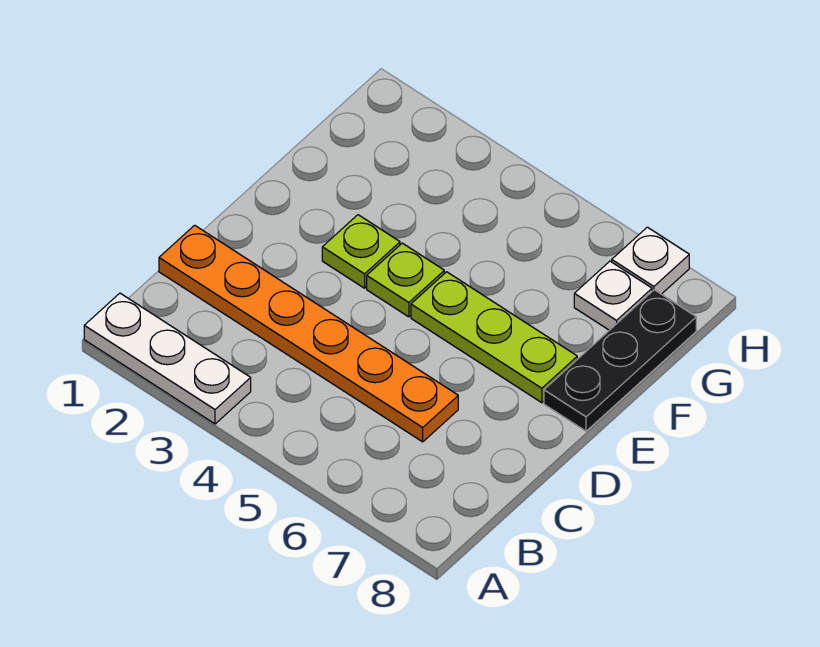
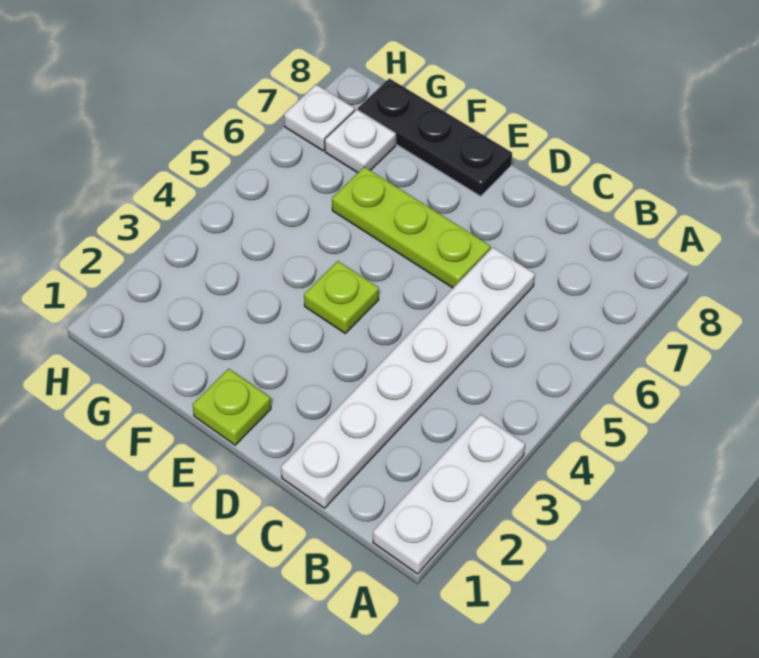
orange 1x6 plate [159,225,458,442] -> white 1x6 plate [281,247,535,508]
lime 1x1 plate [322,215,400,288] -> lime 1x1 plate moved to [192,369,271,445]
lime 1x3 plate [411,272,577,403] -> lime 1x3 plate turned to [332,167,491,288]

